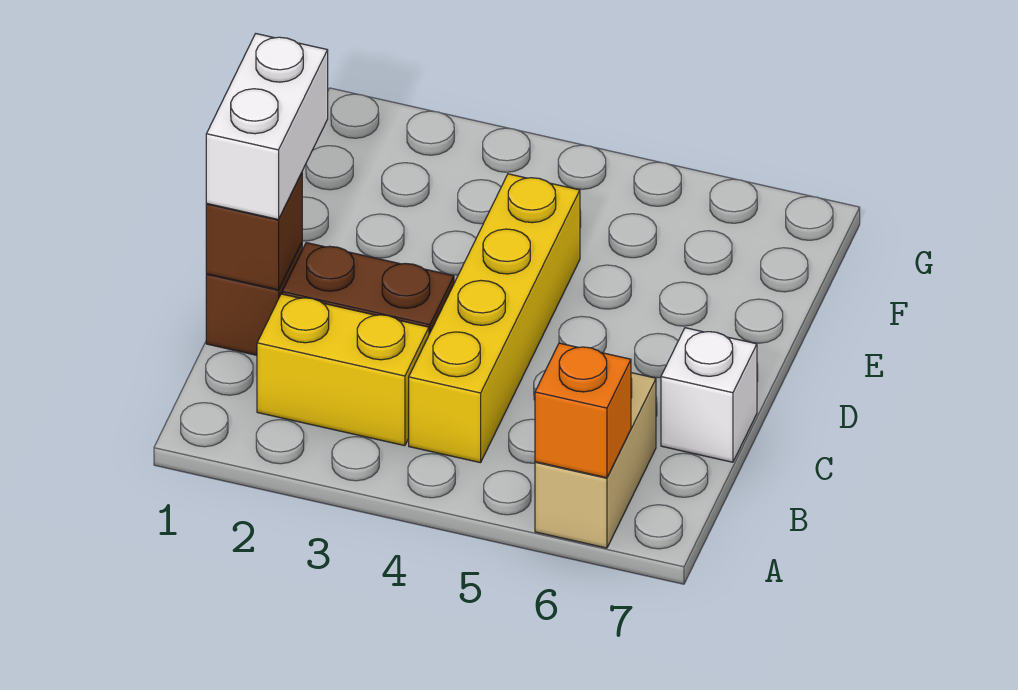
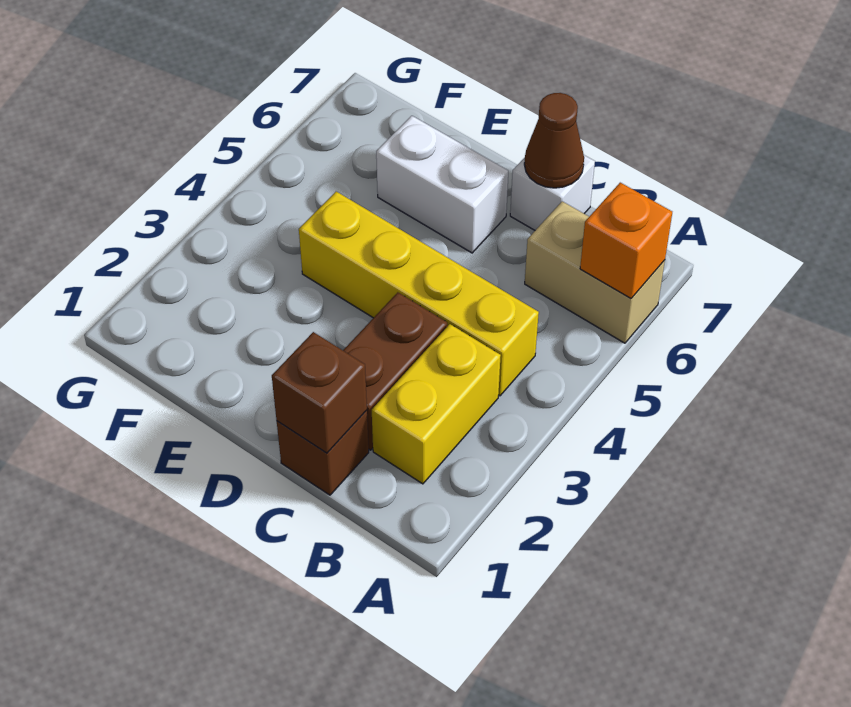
white 1x2 brick [206,34,328,219] -> white 1x2 brick moved to [376,116,508,253]
none -> brown 1x1 cone [524,93,584,188]

